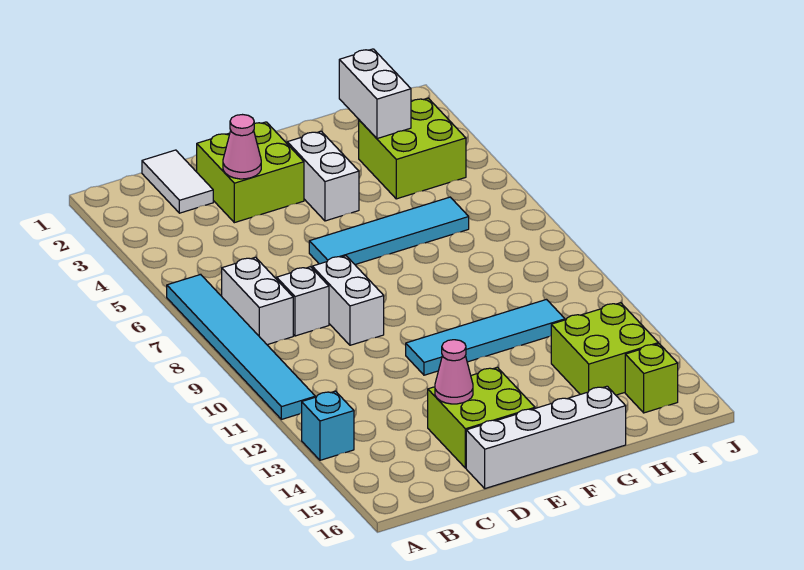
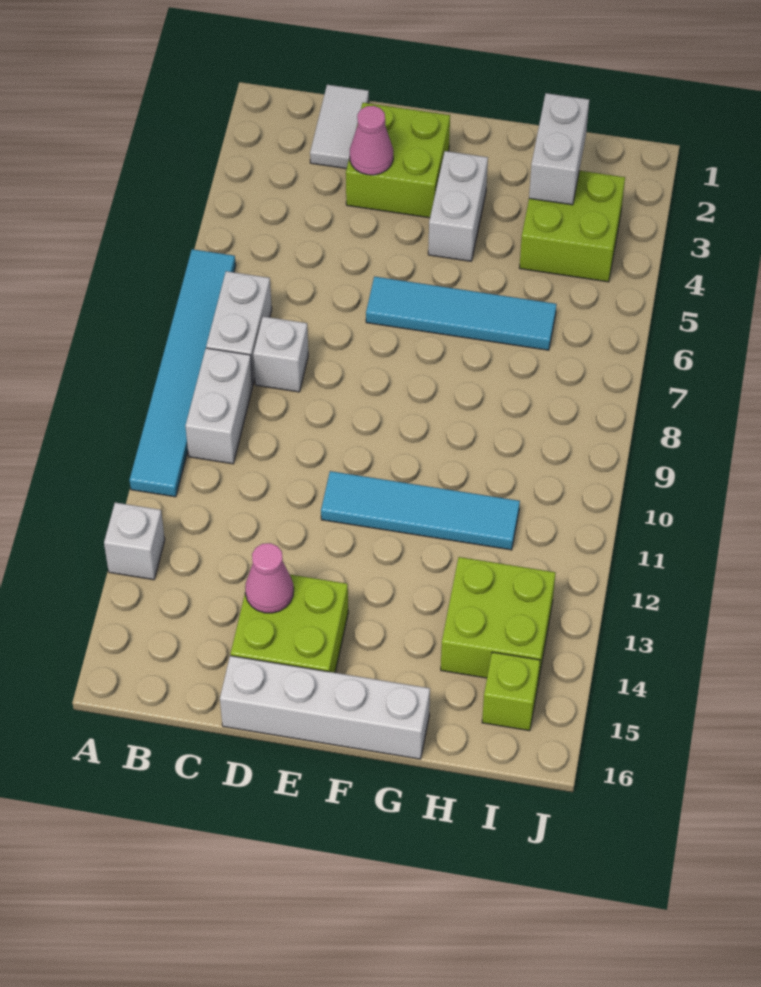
cyan 1x1 brick [302,391,354,460] -> white 1x1 brick [104,503,165,580]
white 1x2 brick [312,256,384,345] -> white 1x2 brick moved to [185,348,253,464]

